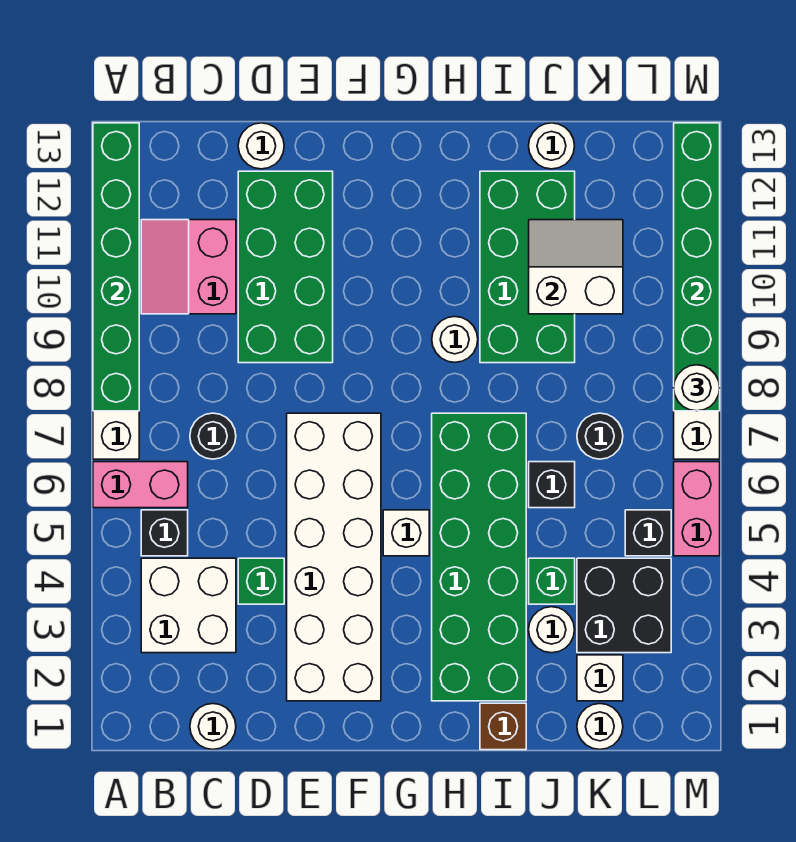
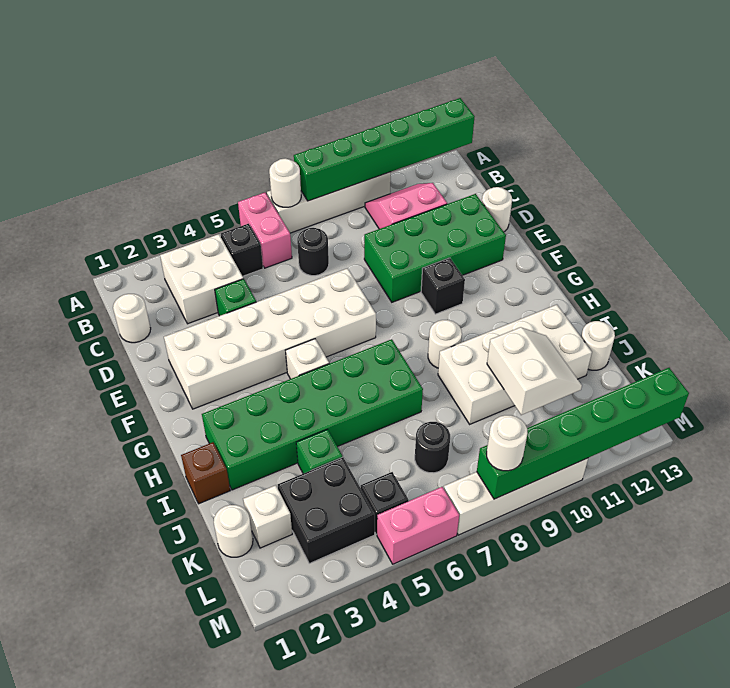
green 2x4 brick [480,171,575,363] -> white 2x4 brick [438,305,592,424]
white 1x1 round brick [529,607,575,653] -> white 1x1 round brick moved to [269,158,301,207]
black 1x1 brick [529,462,575,508] -> black 1x1 brick moved to [421,258,465,314]

